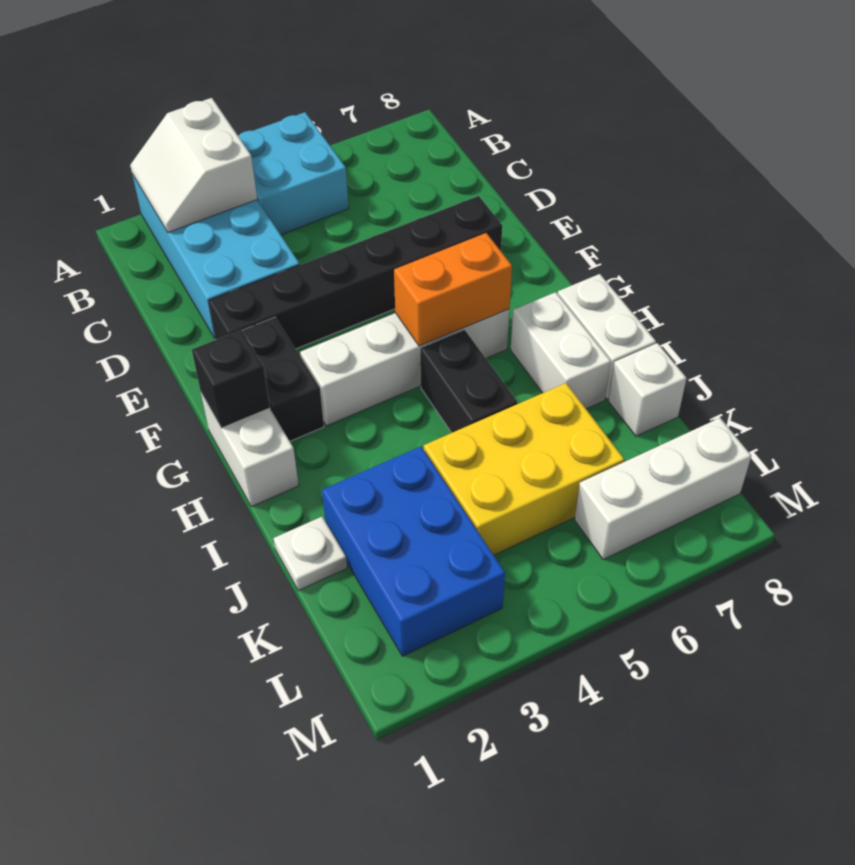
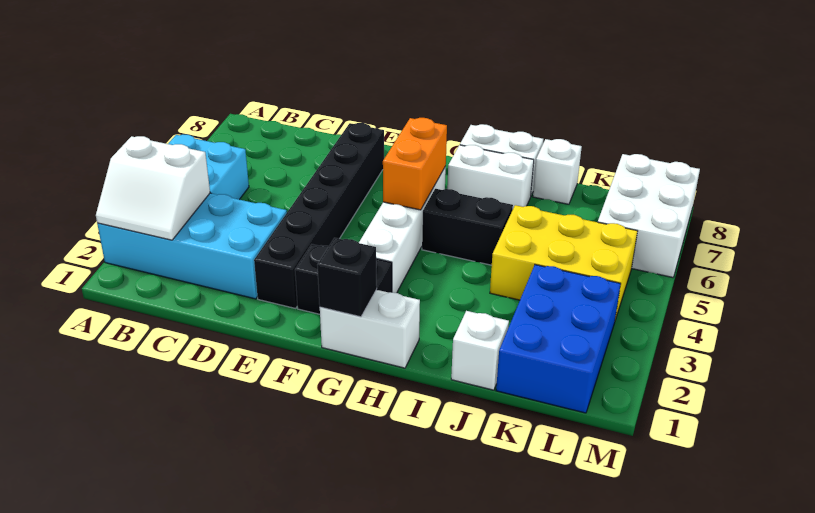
white 1x1 plate [274,517,347,590] -> white 1x1 brick [451,311,509,390]
blue 2x3 brick [322,447,505,656] -> blue 2x3 brick turned to [496,265,621,413]
yellow 2x3 brick [424,383,624,555] -> yellow 2x3 brick turned to [490,205,637,320]
white 1x3 brick [575,418,751,560] -> white 2x3 brick [598,154,700,277]

